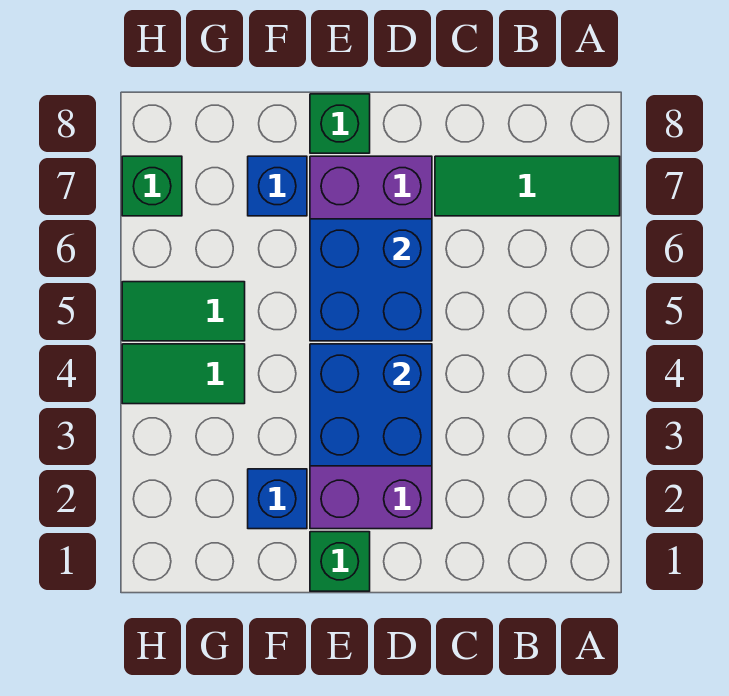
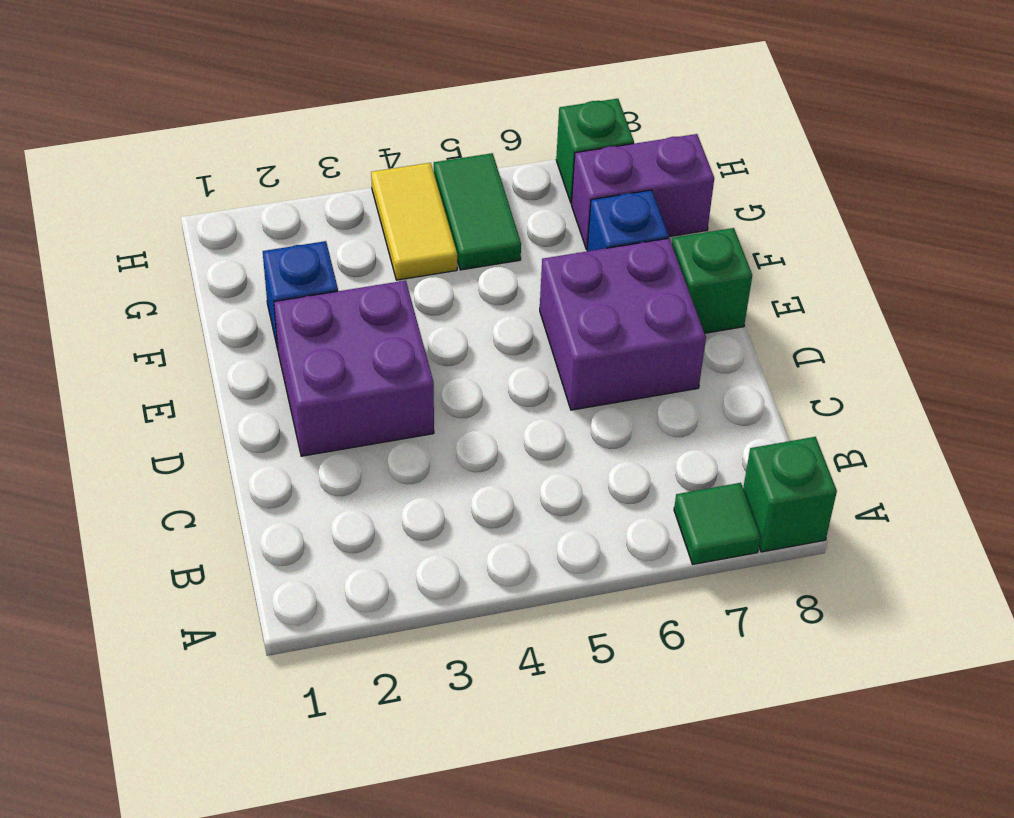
green 1x3 tile [435,156,620,216] -> green 1x1 tile [674,483,761,564]
blue 2x2 brick [310,344,432,466] -> none
blue 2x2 brick [310,219,432,341] -> none
green 1x1 brick [310,532,370,591] -> green 1x1 brick moved to [743,437,837,552]
green 1x2 tile [122,344,245,404] -> yellow 1x2 tile [371,163,457,280]
none -> purple 1x2 brick [571,134,714,250]

